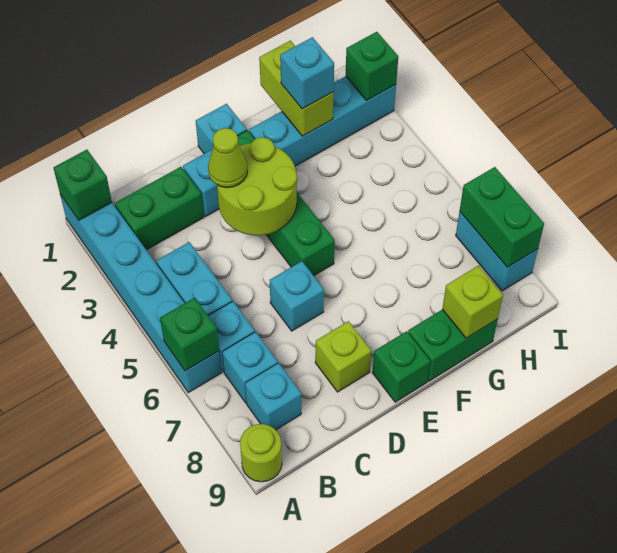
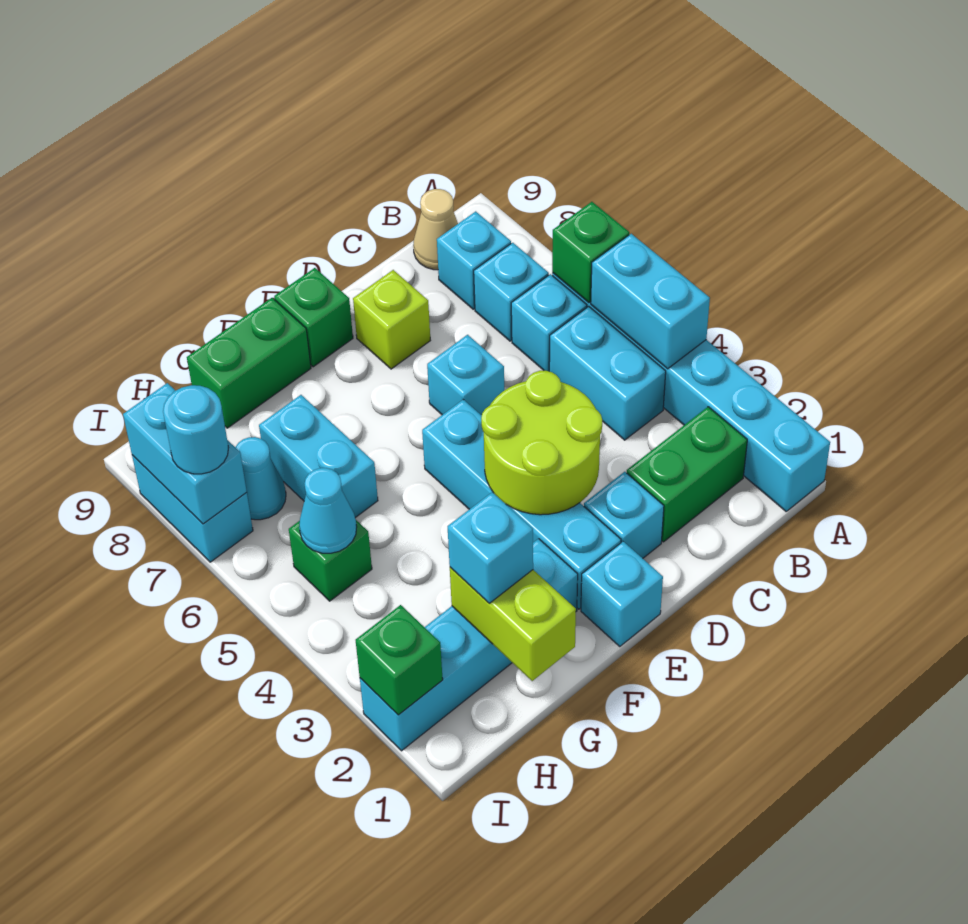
green 1x1 brick [53,150,112,220] -> green 1x1 brick moved to [289,520,372,601]
none -> cyan 1x2 brick [591,234,710,369]
lime 1x1 round brick [240,424,282,482] -> none
none -> tan 1x1 cone [413,189,458,270]
lime 1x1 cone [208,128,247,187] -> none
green 1x4 brick [238,130,335,276] -> cyan 1x4 brick [422,399,621,609]
none -> cyan 1x2 brick [259,395,378,518]
lime 1x1 brick [442,266,503,338] -> none
none -> cyan 1x1 cone [299,468,357,553]
none -> cyan 1x1 cone [235,437,286,520]
green 1x2 brick [460,167,544,267] -> cyan 1x2 brick [123,383,247,524]
none -> cyan 1x1 round brick [163,385,228,474]

